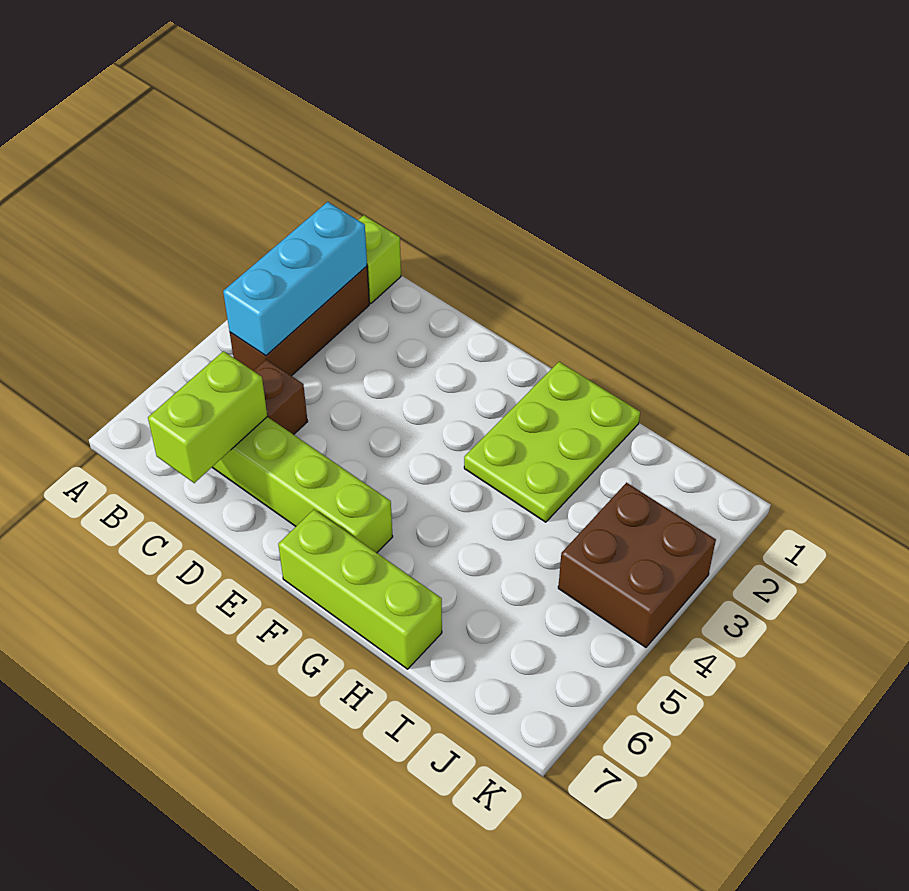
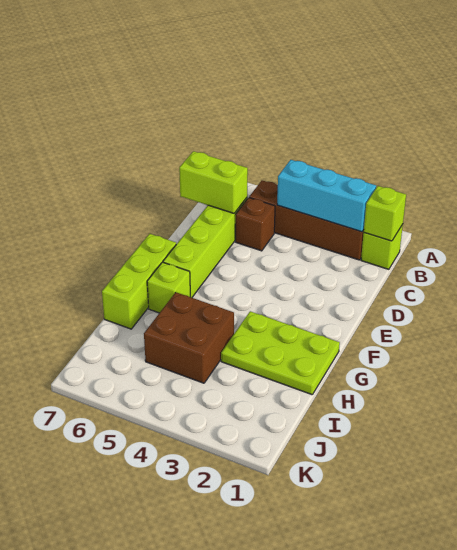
none -> lime 1x1 brick [364,186,406,241]
brown 1x3 brick [230,266,369,376] -> brown 1x4 brick [249,180,364,260]
none -> lime 1x1 brick [147,262,190,313]
brown 2x2 brick [558,483,716,647] -> brown 2x2 brick moved to [144,292,234,383]

